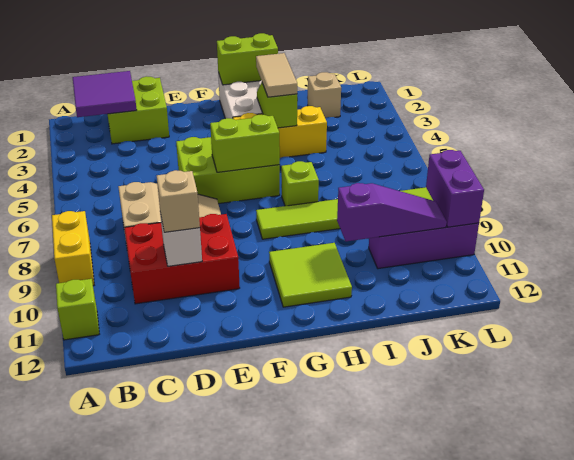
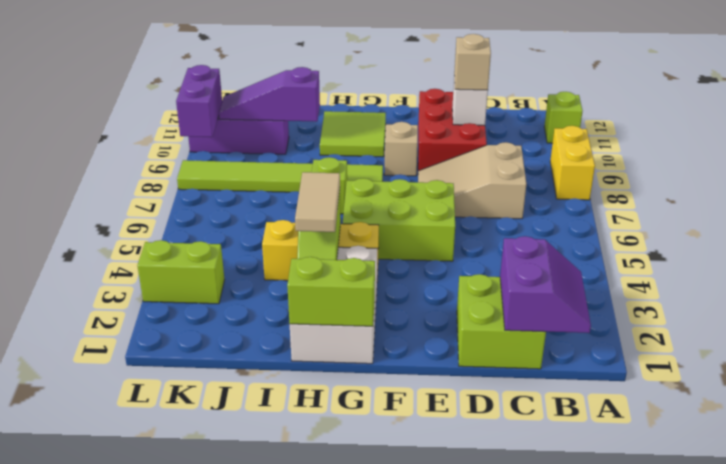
purple 2x2 tile [73,71,137,117] -> purple 2x2 slope [500,236,591,333]
red 2x3 brick [124,214,240,304] -> red 2x3 brick turned to [418,89,487,171]
lime 1x2 brick [210,115,280,172] -> lime 1x2 brick moved to [137,240,225,304]
tan 1x1 brick [308,72,341,118] -> tan 1x1 brick moved to [384,122,418,176]

